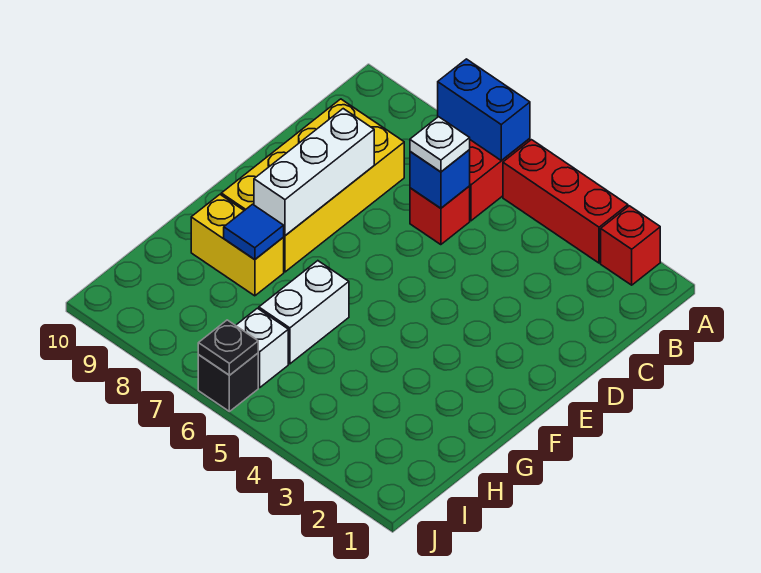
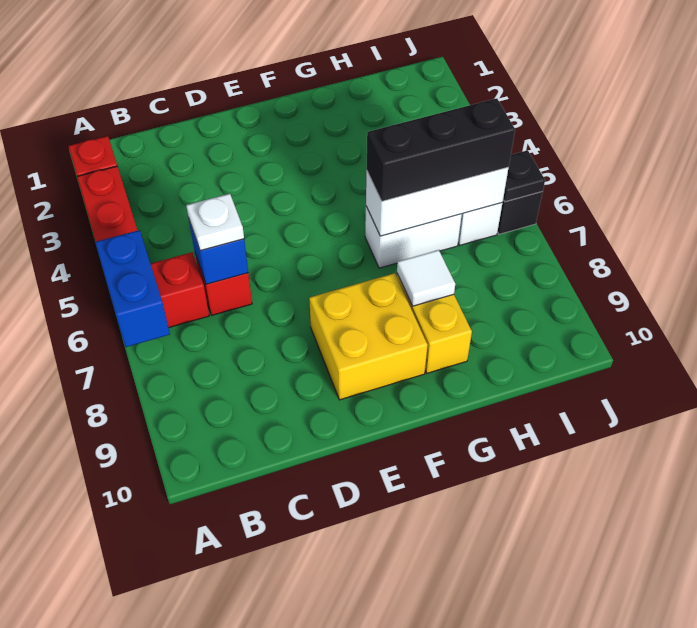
yellow 2x4 brick [221,99,404,272] -> yellow 2x2 brick [309,273,428,400]
white 1x3 brick [254,109,374,236] -> white 1x3 brick moved to [366,168,508,236]
none -> black 1x3 brick [367,98,515,201]
blue 1x1 tile [224,204,284,260] -> white 1x1 tile [397,250,455,306]

